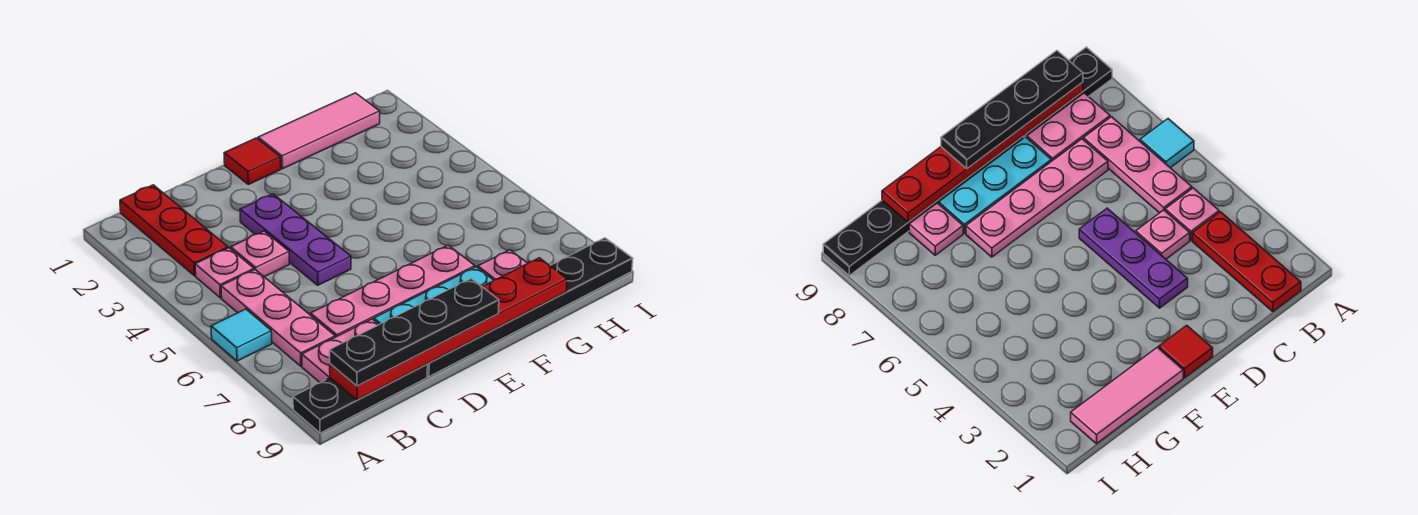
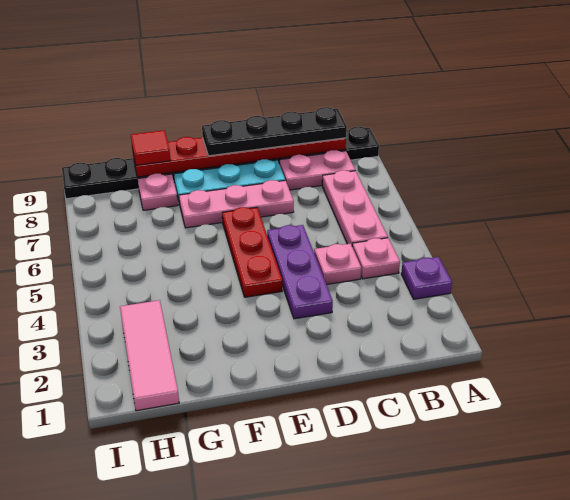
none -> purple 1x1 plate [401,257,452,299]
cyan 1x1 tile [211,309,272,361] -> none
red 1x3 plate [120,185,228,276] -> red 1x3 plate moved to [222,207,282,297]
pink 1x4 plate [311,245,475,337] -> pink 1x3 plate [179,180,294,228]
red 1x1 tile [224,138,281,185] -> red 1x1 tile moved to [131,130,171,165]
pink 1x3 tile [258,93,380,169] -> pink 1x3 tile turned to [120,300,179,411]

